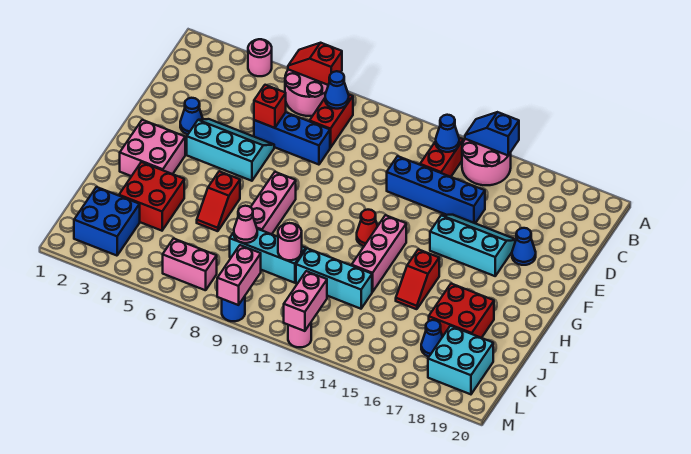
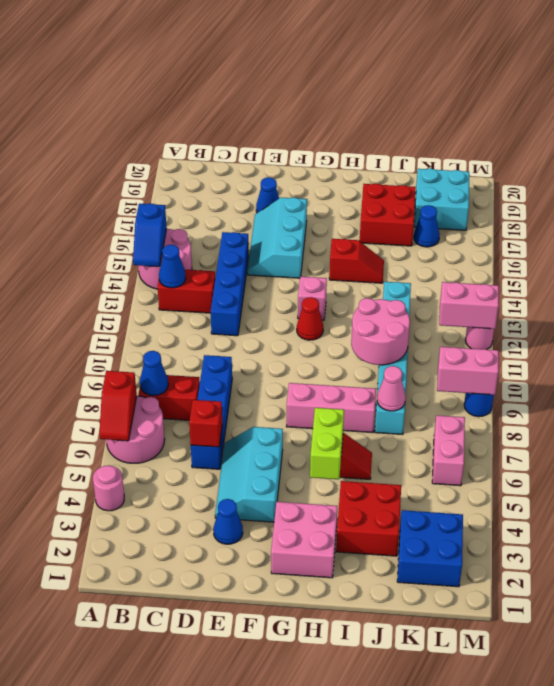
blue 1x3 brick [254,112,330,165] -> blue 1x4 brick [191,355,232,469]
pink 1x3 brick [352,215,406,292] -> pink 1x1 brick [298,277,327,320]
none -> lime 1x2 brick [310,408,344,479]
pink 1x1 round brick [278,223,302,260] -> pink 2x2 round brick [351,298,410,365]

